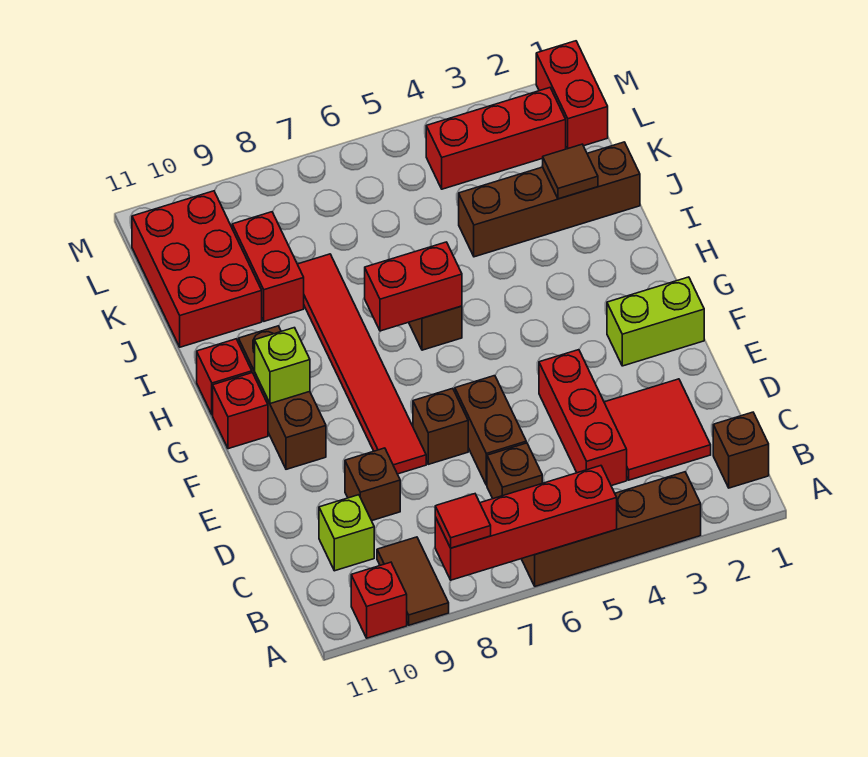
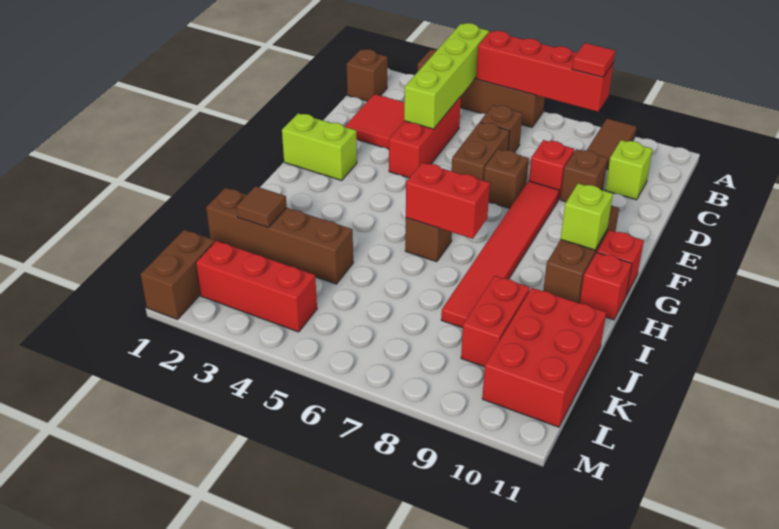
none -> lime 1x4 brick [404,23,489,129]
red 1x1 brick [351,562,407,638] -> red 1x1 brick moved to [529,140,574,200]
red 1x2 brick [536,41,608,149] -> brown 1x2 brick [141,230,215,320]

